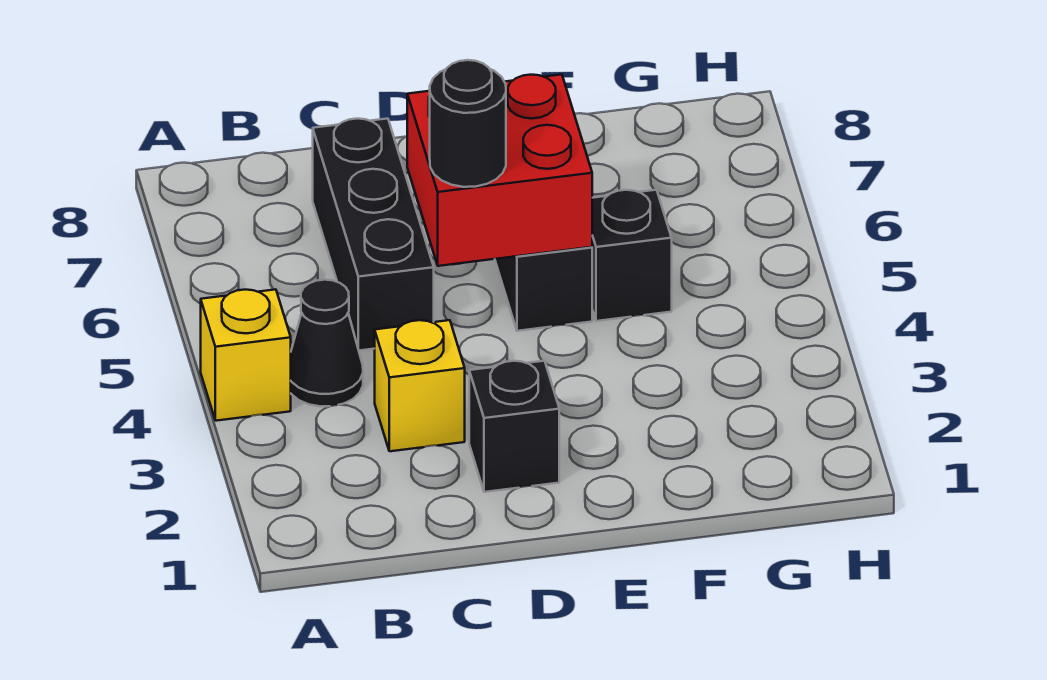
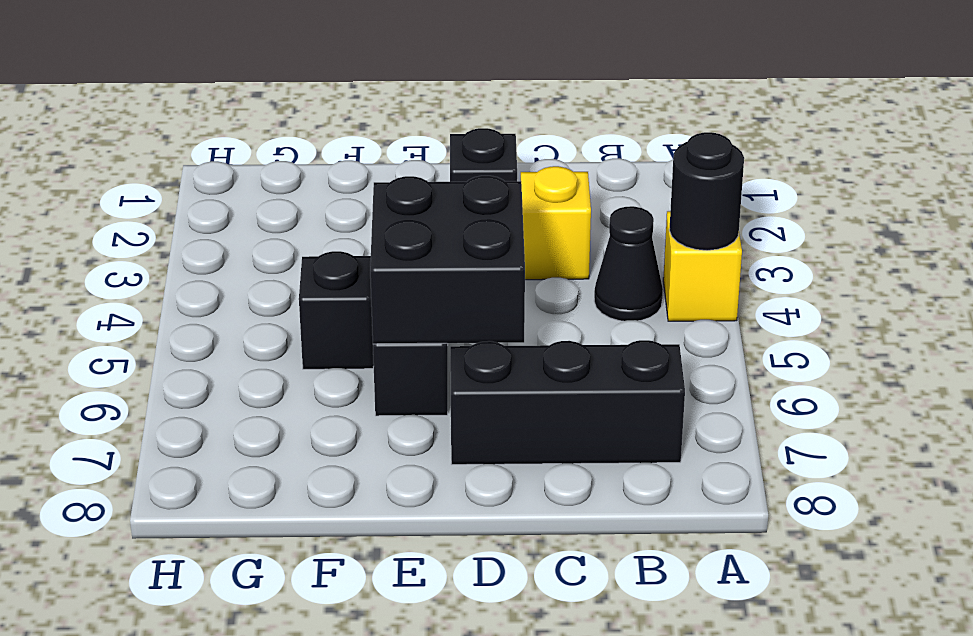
black 1x3 brick [313,119,434,351] -> black 1x3 brick turned to [450,340,685,465]
red 2x2 brick [407,75,592,266] -> black 2x2 brick [370,176,525,344]
black 1x1 round brick [430,60,506,187] -> black 1x1 round brick moved to [669,132,744,251]

